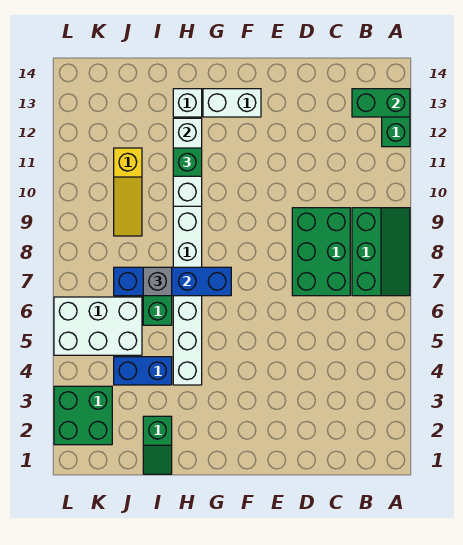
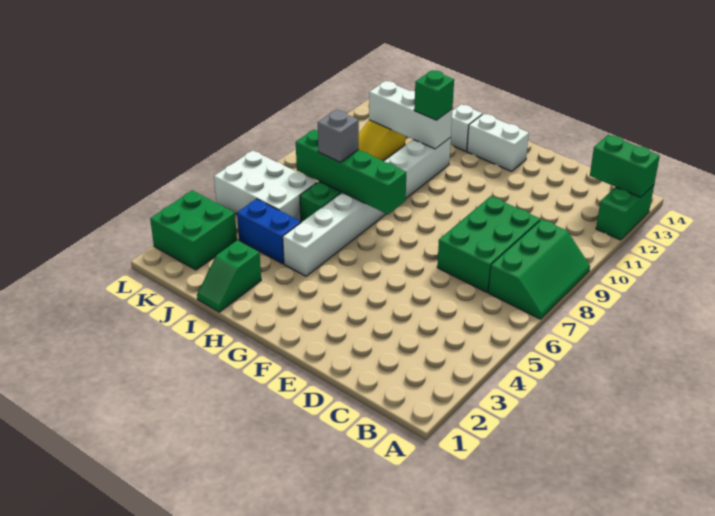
blue 1x4 brick [114,267,231,296] -> green 1x4 brick [296,130,406,214]
white 1x3 brick [173,118,202,206] -> white 1x3 brick turned to [369,81,452,149]

